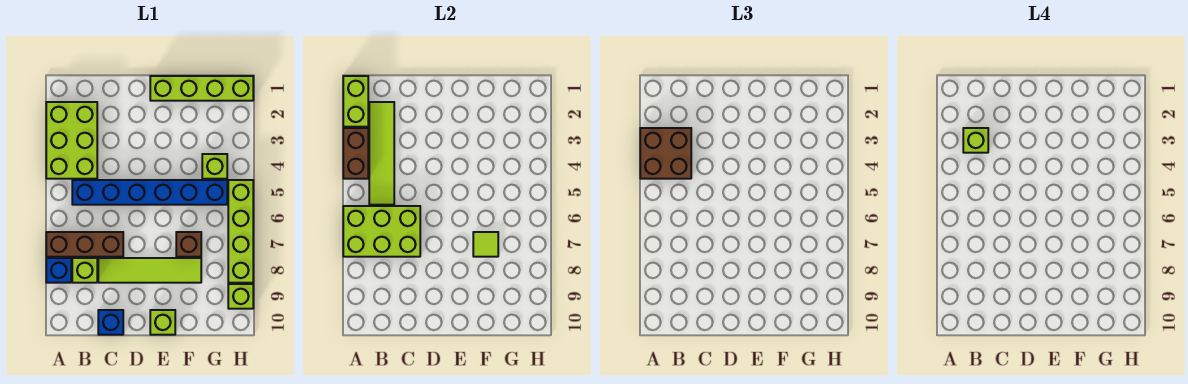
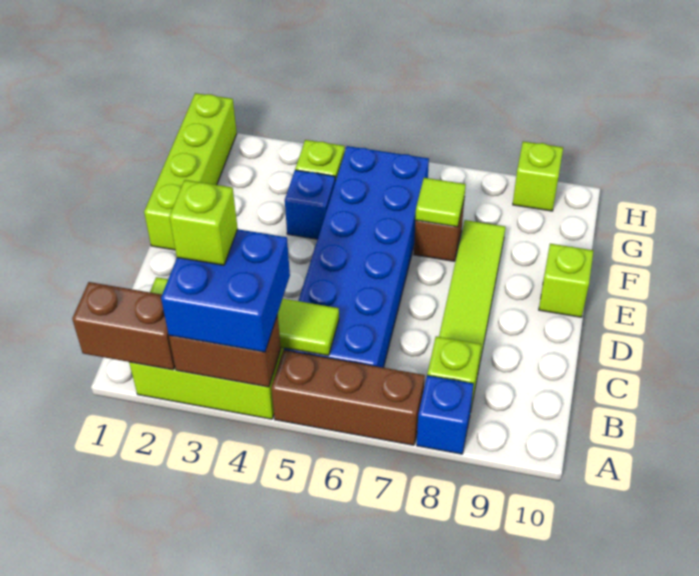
lime 1x2 brick [343,76,368,127] -> brown 1x2 brick [72,282,175,370]
brown 2x2 brick [640,128,691,179] -> blue 2x2 brick [161,229,290,352]
lime 2x3 brick [343,206,420,257] -> none
brown 1x3 brick [46,232,123,257] -> brown 1x3 brick turned to [271,350,425,445]
blue 1x6 brick [72,180,227,205] -> blue 2x6 brick [284,146,429,368]
blue 1x1 brick [98,310,123,335] -> blue 1x1 brick moved to [285,170,335,239]
lime 1x4 brick [228,180,253,283] -> none

